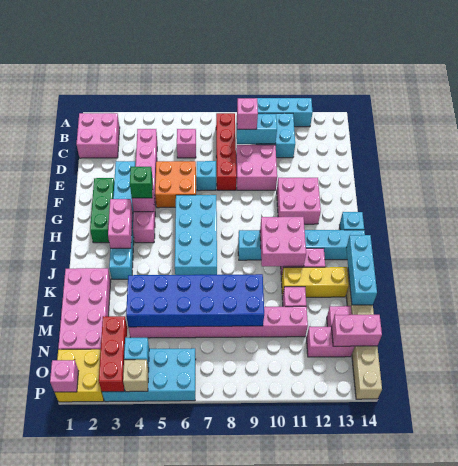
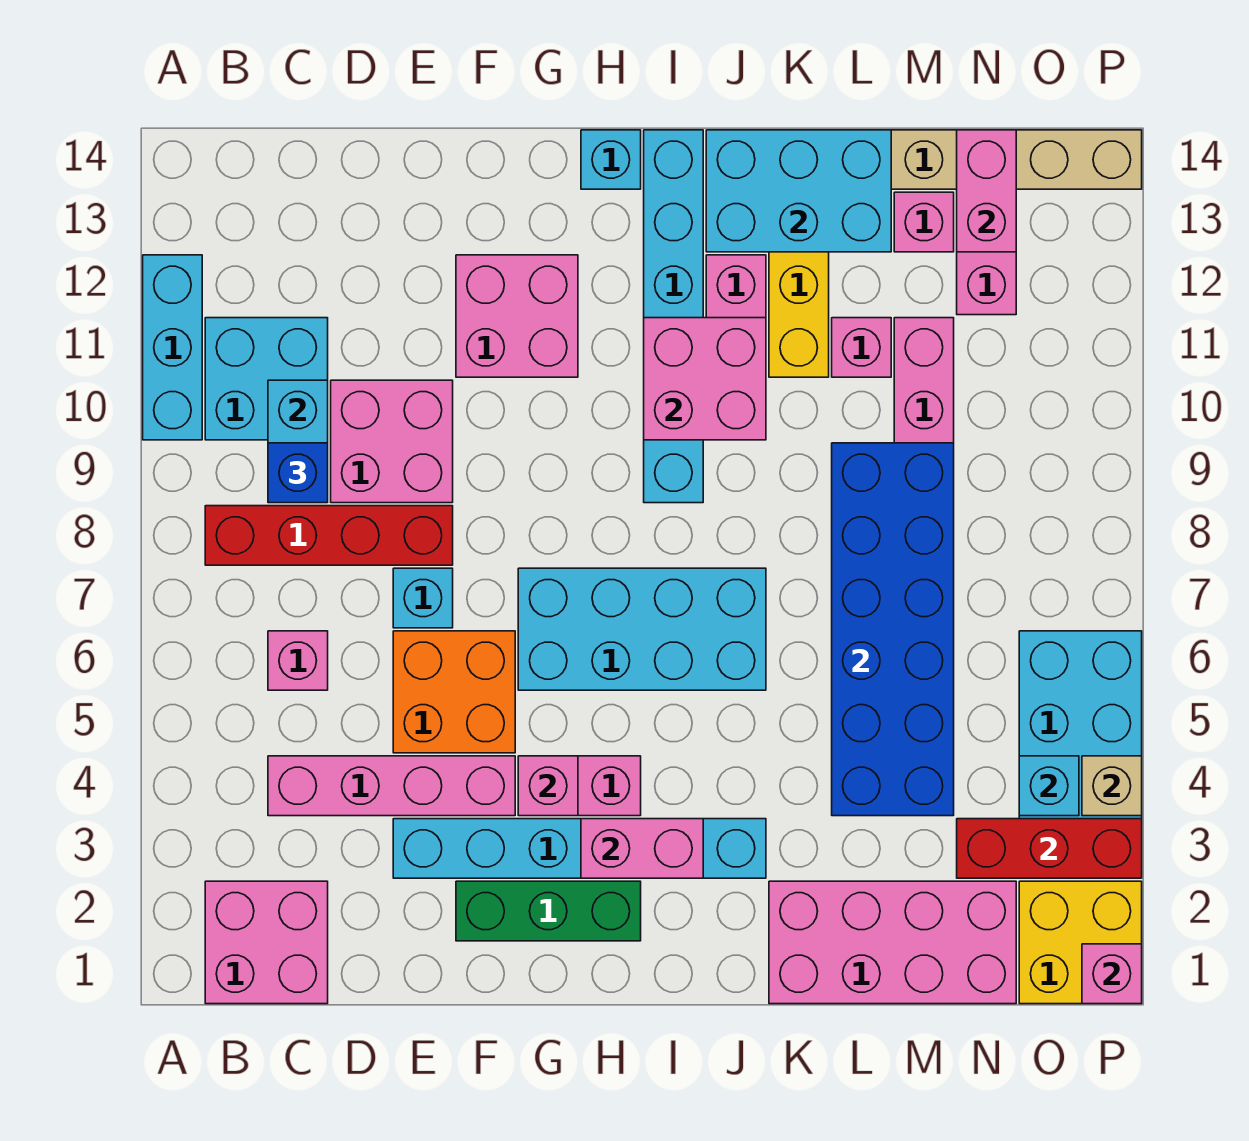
pink 1x1 brick [237,98,258,129] -> blue 1x1 brick [268,443,328,503]
green 1x1 brick [130,167,153,198] -> none
cyan 1x3 brick [346,235,377,305] -> cyan 2x3 brick [706,130,891,252]

